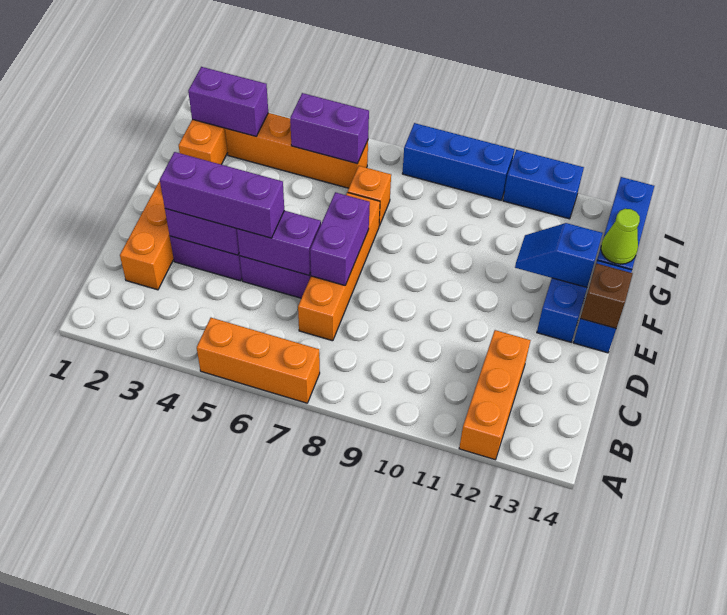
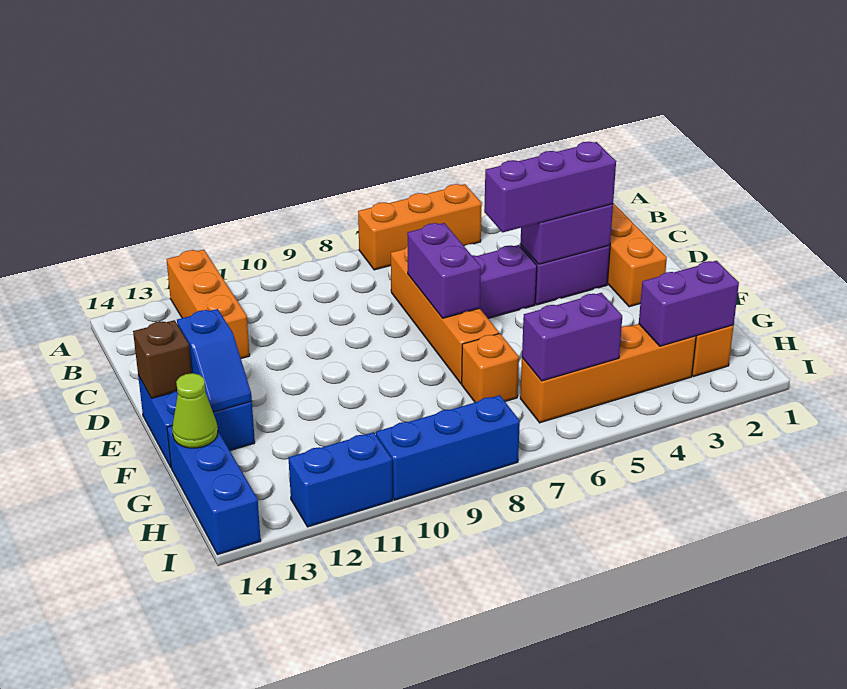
purple 1x2 brick [237,211,321,275] -> none
blue 1x2 slope [515,223,603,287] -> blue 1x2 slope turned to [177,309,252,412]

